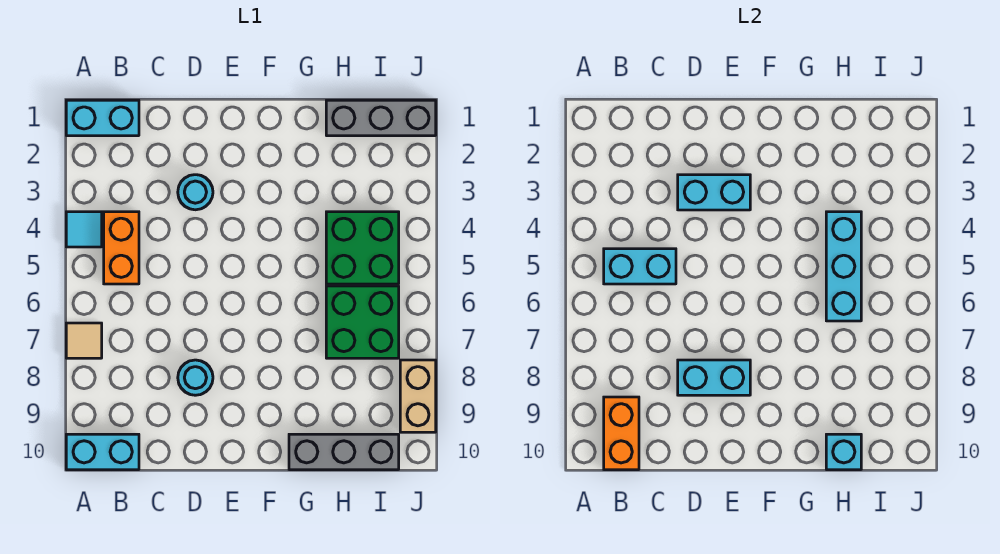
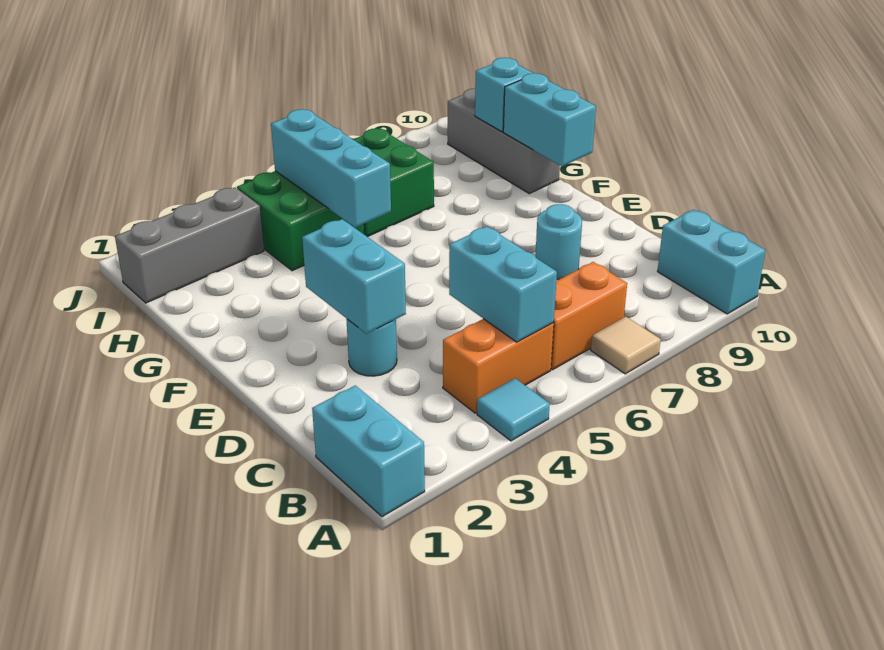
orange 1x2 brick [604,397,639,470] -> orange 1x2 brick moved to [551,262,627,370]
cyan 1x2 brick [678,360,750,395] -> cyan 1x2 brick moved to [503,73,596,166]
grey 1x3 brick [326,100,436,136] -> grey 1x3 brick turned to [115,188,264,303]
cyan 1x3 brick [826,212,861,321] -> cyan 1x3 brick turned to [271,109,391,227]
tan 1x2 brick [400,360,436,432] -> none

